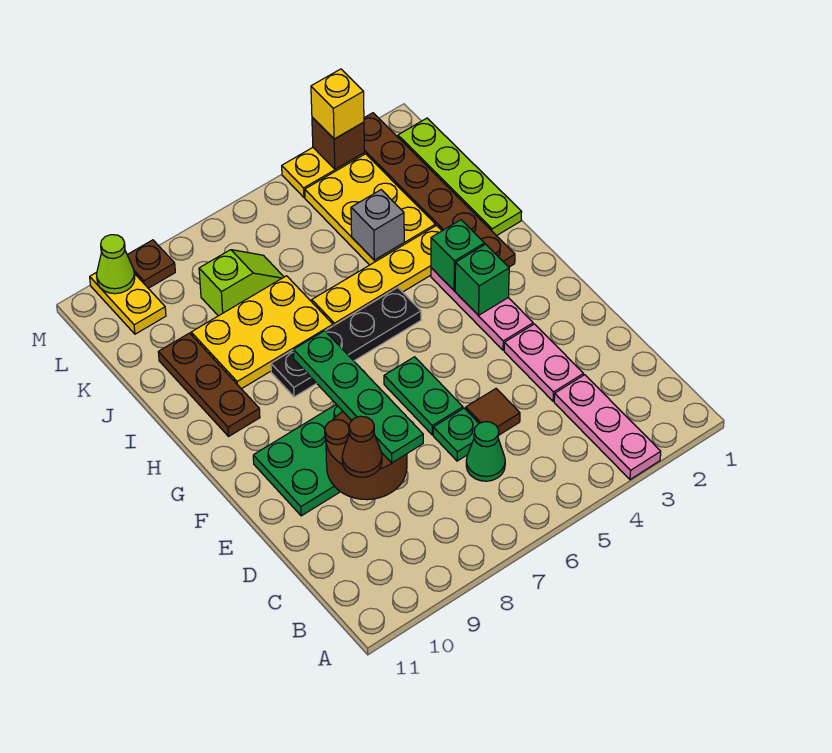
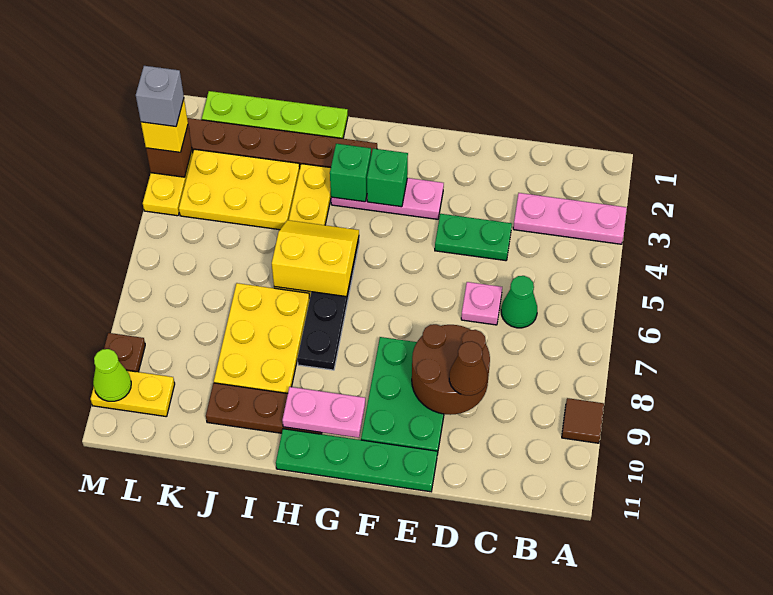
pink 1x2 plate [504,324,584,401] -> pink 1x2 plate moved to [282,387,365,438]
brown 1x1 tile [466,389,520,435] -> brown 1x1 tile moved to [562,398,604,443]
green 1x1 plate [433,408,479,461] -> pink 1x1 plate [461,282,502,325]
green 1x4 plate [293,331,423,463] -> green 1x4 plate moved to [276,429,437,492]
green 1x2 plate [384,357,463,435] -> green 1x2 plate moved to [435,214,512,261]
none -> yellow 2x2 slope [272,220,359,297]
grey 1x1 brick [351,190,404,260] -> grey 1x1 brick moved to [136,66,184,127]
lime 1x2 slope [199,250,284,316] -> none

